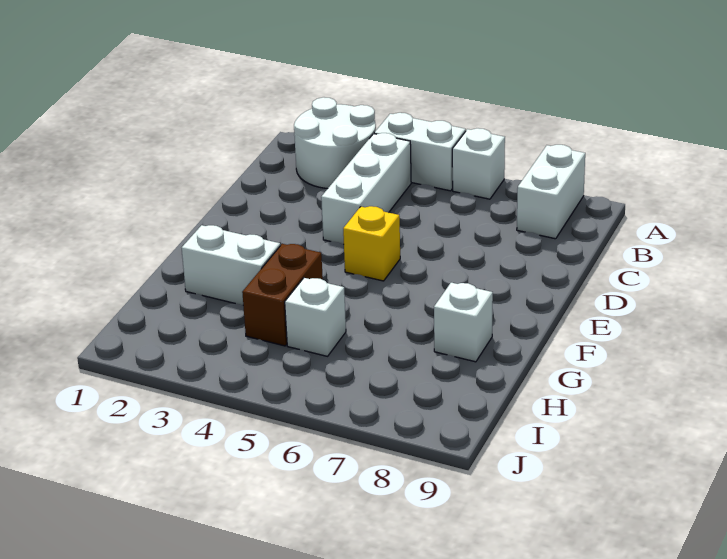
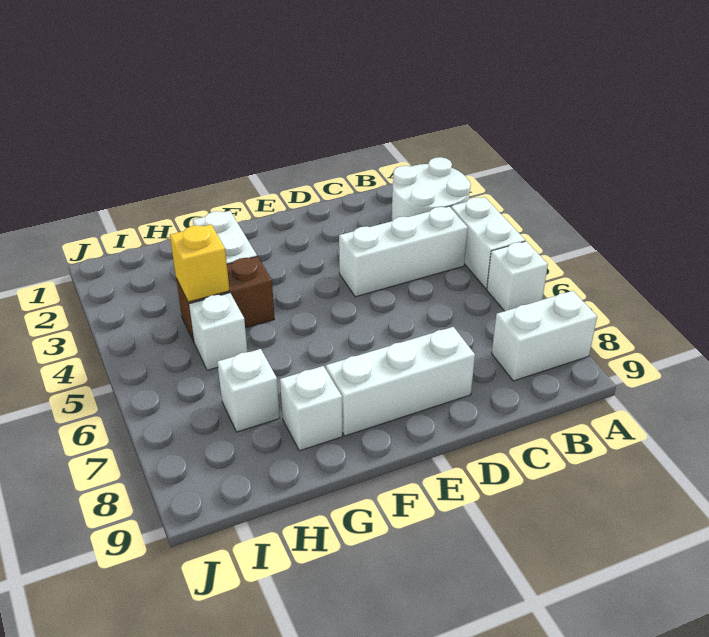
none -> white 1x3 brick [326,327,475,436]
yellow 1x1 brick [343,206,400,281] -> yellow 1x1 brick moved to [170,225,229,302]
none -> white 1x1 brick [217,349,280,432]

